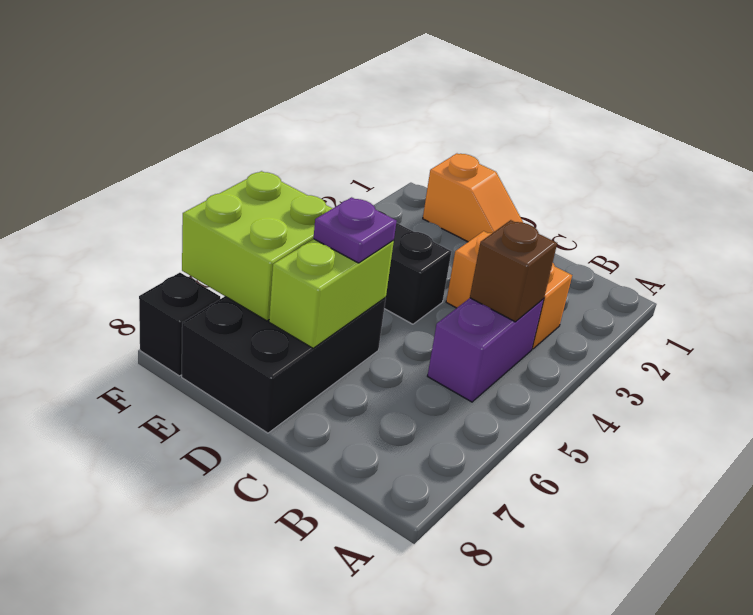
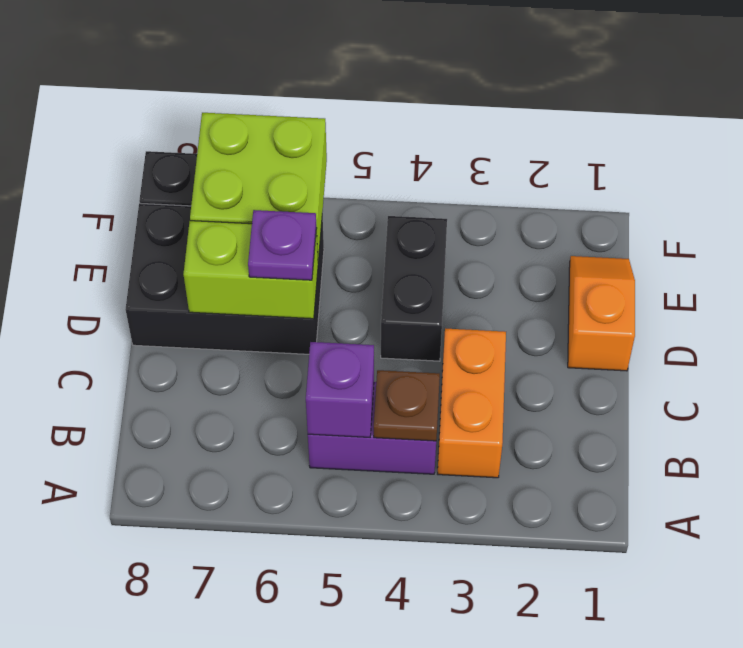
brown 1x1 brick [470,220,557,322] -> brown 1x1 plate [374,370,440,441]
none -> purple 1x1 brick [306,342,374,437]
orange 1x2 slope [423,154,523,242] -> orange 1x2 slope turned to [568,256,635,371]

